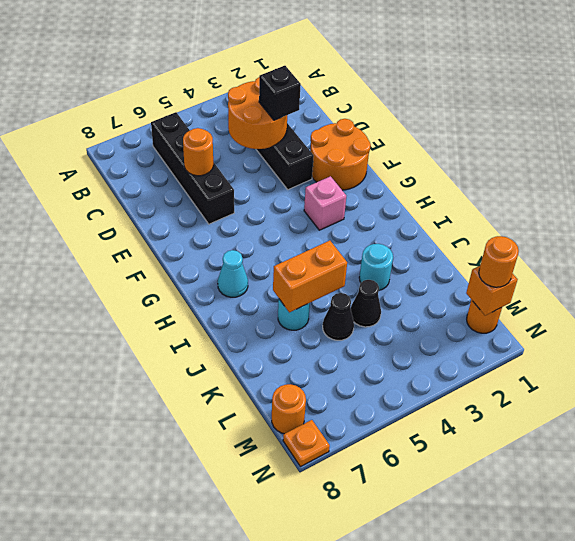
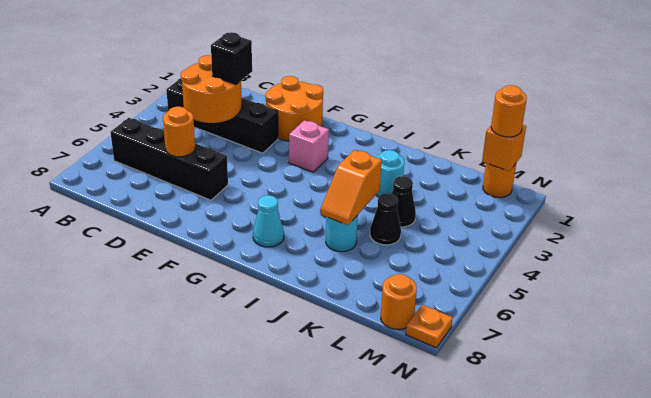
orange 1x2 brick [273,241,347,312] -> orange 1x2 slope [320,150,382,225]

